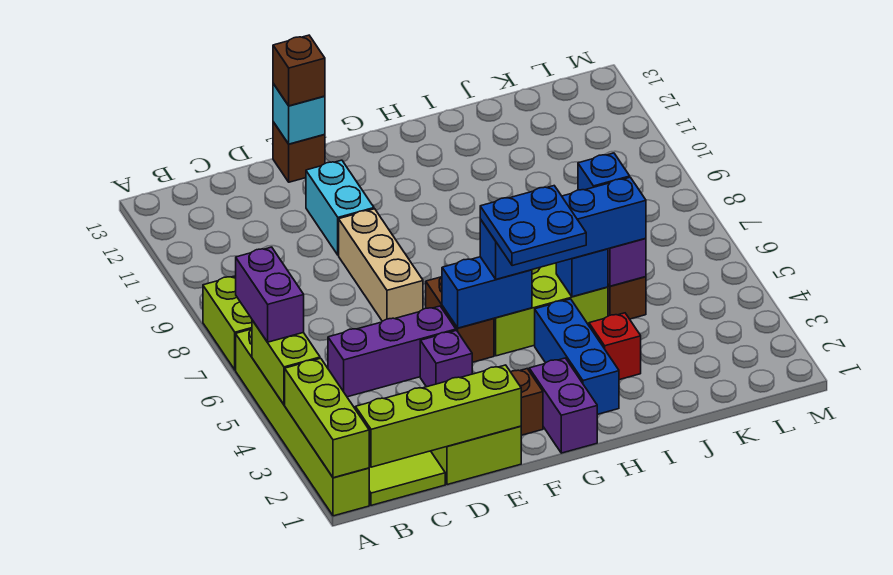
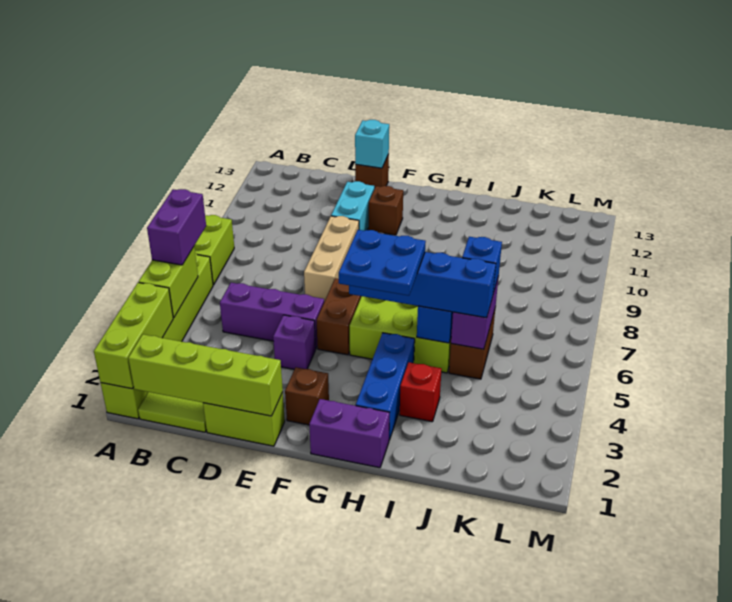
brown 1x1 brick [273,35,325,106] -> brown 1x1 brick moved to [369,186,403,235]
blue 1x2 brick [442,257,532,328] -> none
purple 1x2 brick [529,358,597,453] -> purple 1x2 brick turned to [309,399,389,468]

